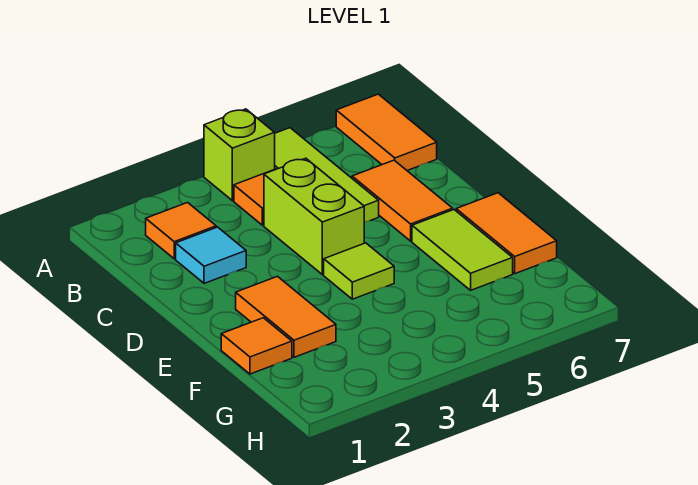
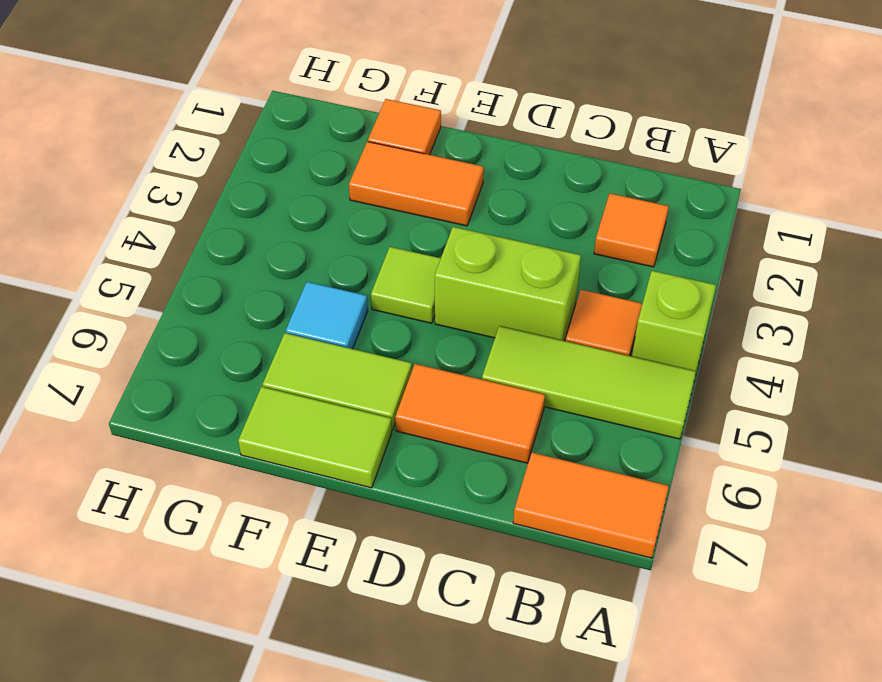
cyan 1x1 tile [176,227,246,283] -> cyan 1x1 tile moved to [286,282,368,349]
orange 1x2 tile [456,193,557,274] -> lime 1x2 tile [238,387,392,488]

